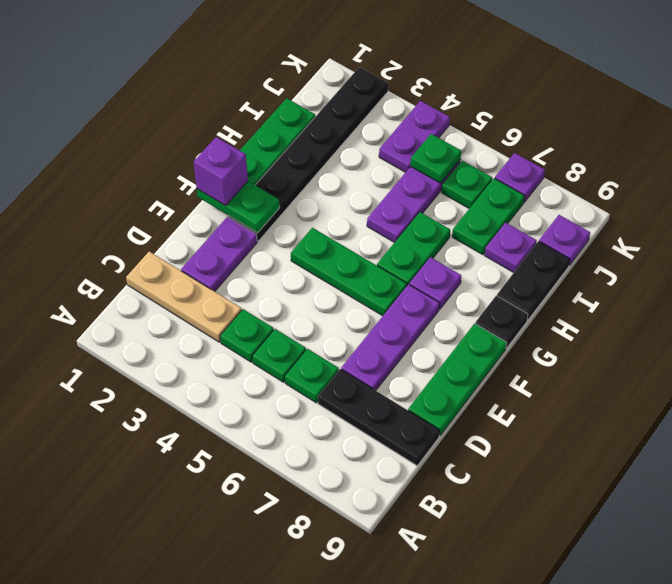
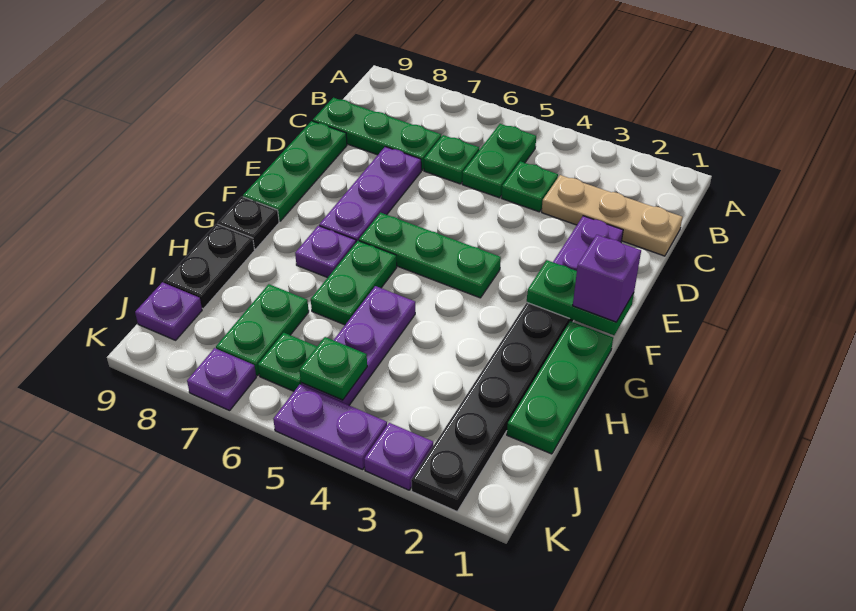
green 1x1 plate [252,329,306,382] -> green 1x2 plate [462,124,536,198]
black 1x3 plate [318,369,440,466] -> green 1x3 plate [313,98,441,170]
purple 1x1 plate [485,223,537,273] -> purple 1x1 plate moved to [364,423,433,490]
purple 1x2 plate [379,101,450,172] -> purple 1x2 plate turned to [273,385,387,470]

